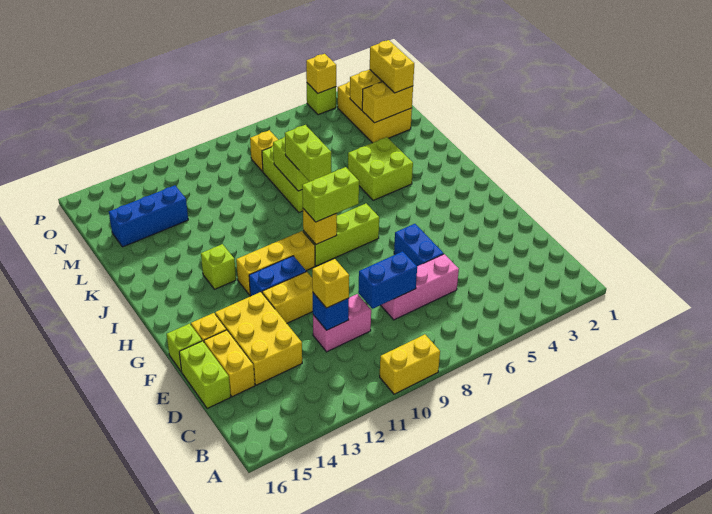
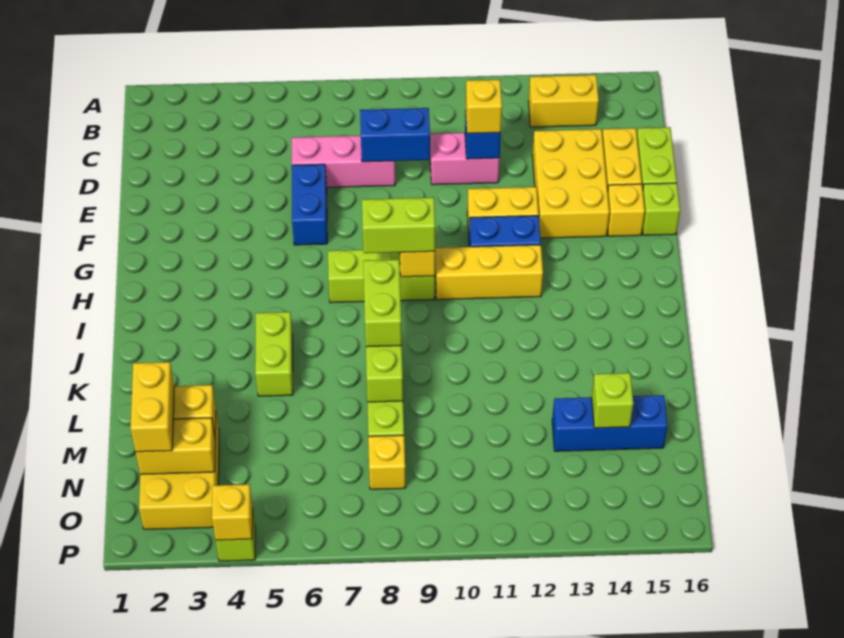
yellow 1x2 brick [380,334,440,394] -> yellow 1x2 brick moved to [528,75,599,127]
lime 1x1 brick [201,244,236,289] -> lime 1x1 brick moved to [592,373,633,428]
lime 2x2 brick [348,137,413,200] -> lime 1x2 brick [255,312,293,396]

